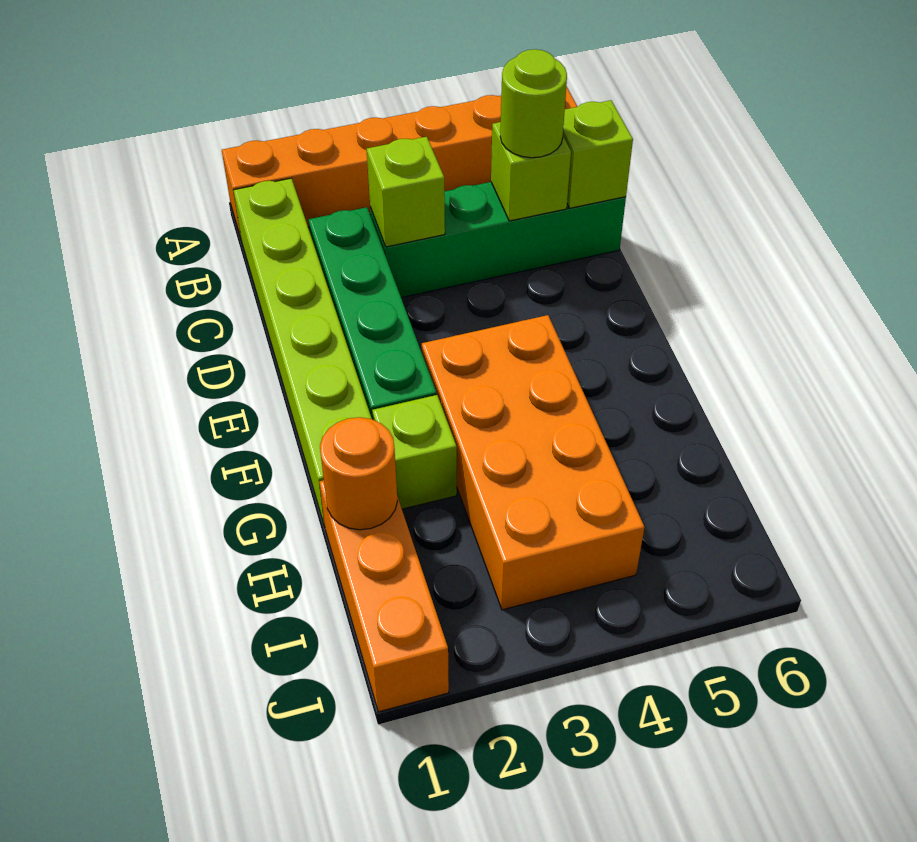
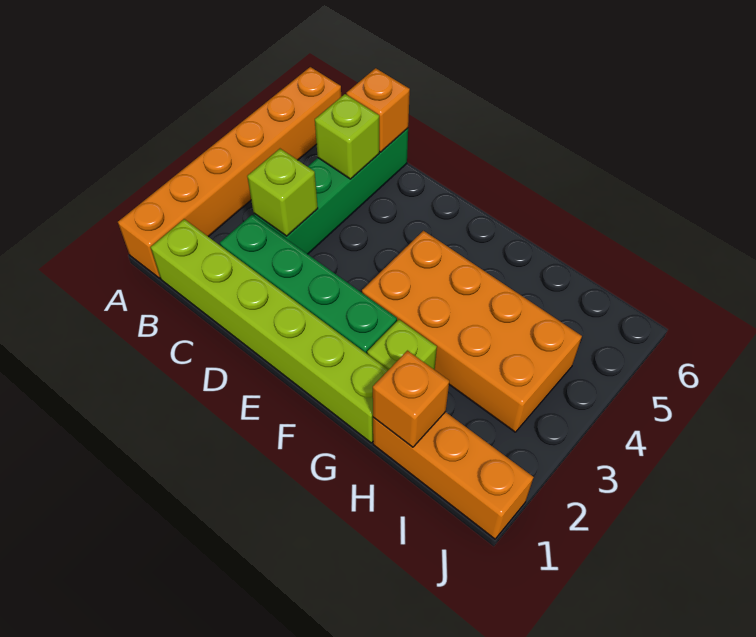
lime 1x1 round brick [500,49,567,158] -> none
lime 1x1 brick [563,100,633,208] -> orange 1x1 brick [346,68,410,152]
orange 1x1 round brick [320,417,397,530] -> orange 1x1 brick [373,351,449,447]

